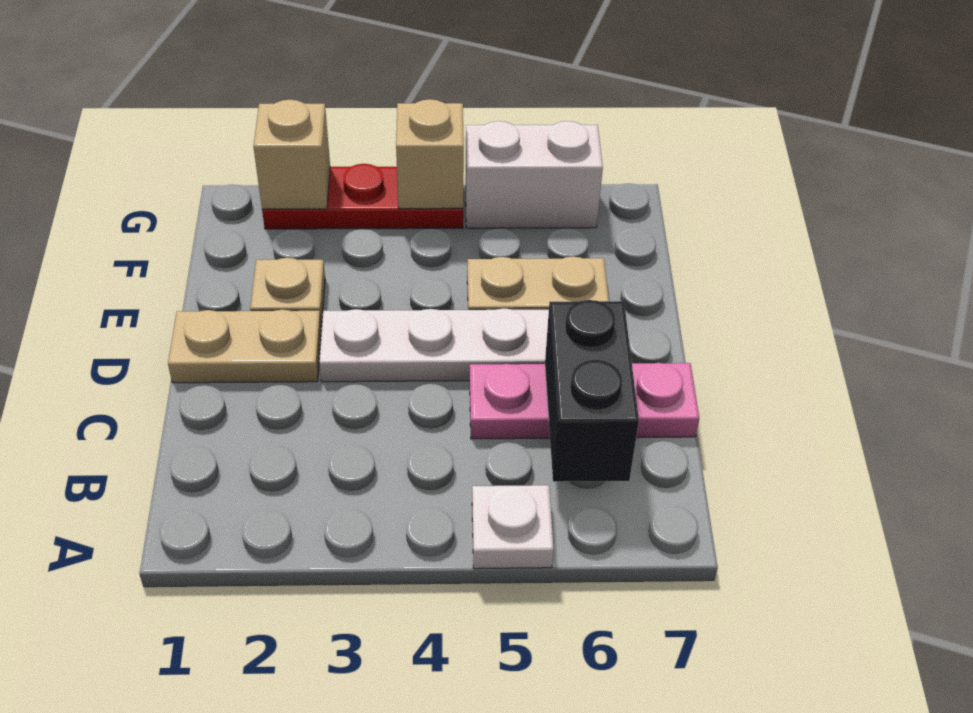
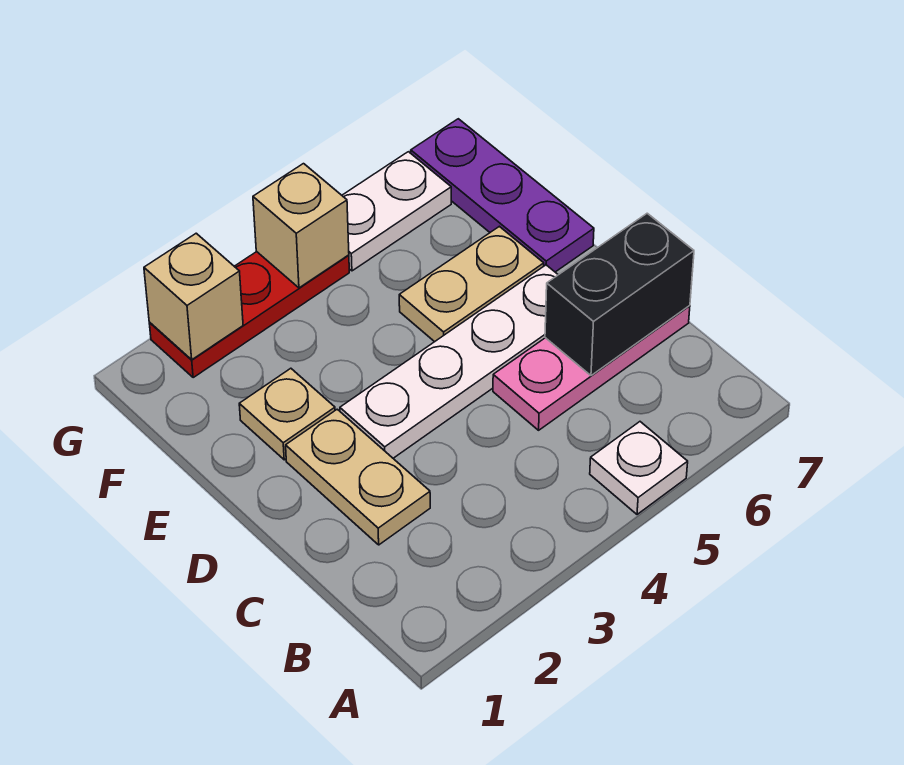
black 1x2 brick [545,300,639,482] -> black 1x2 brick turned to [545,213,694,376]
tan 1x2 plate [168,310,322,383] -> tan 1x2 plate turned to [286,409,430,545]
none -> purple 1x3 plate [411,119,594,272]
white 1x2 brick [465,121,603,228] -> white 1x2 plate [342,152,451,271]

